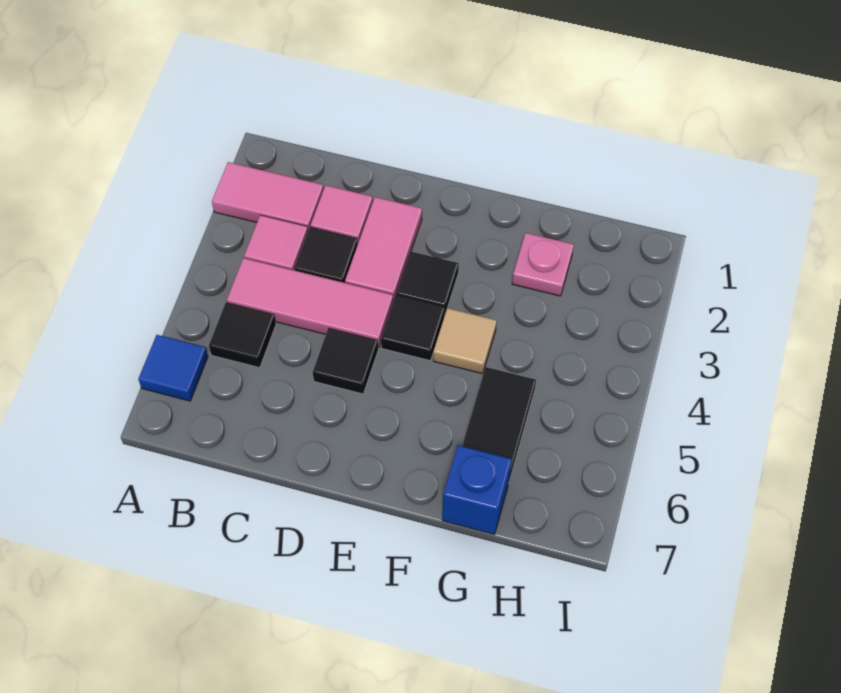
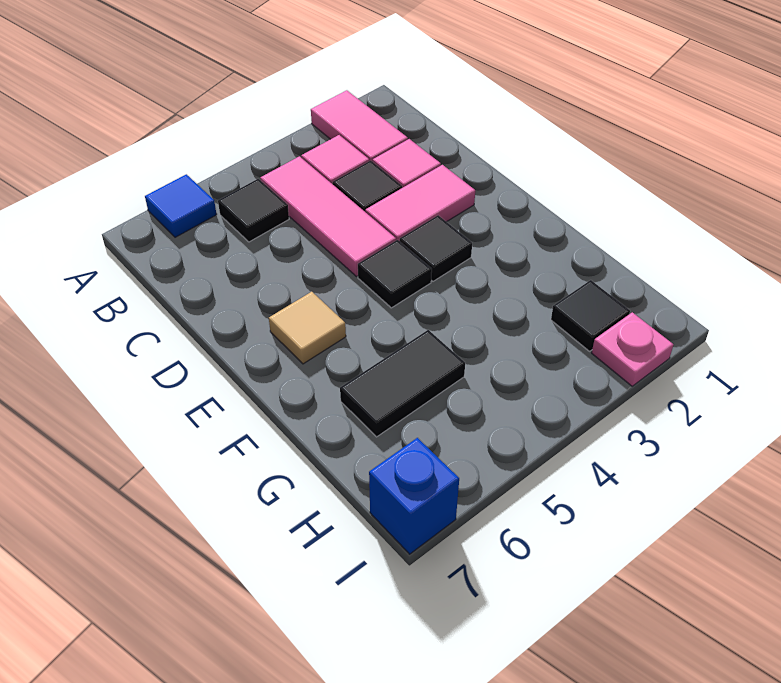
black 1x1 tile [313,328,378,394] -> black 1x1 tile moved to [551,280,630,351]
tan 1x1 tile [433,308,497,374] -> tan 1x1 tile moved to [269,292,346,364]
pink 1x1 plate [512,233,574,296] -> pink 1x1 plate moved to [592,312,673,386]
blue 1x1 brick [442,445,511,534] -> blue 1x1 brick moved to [369,438,459,554]

